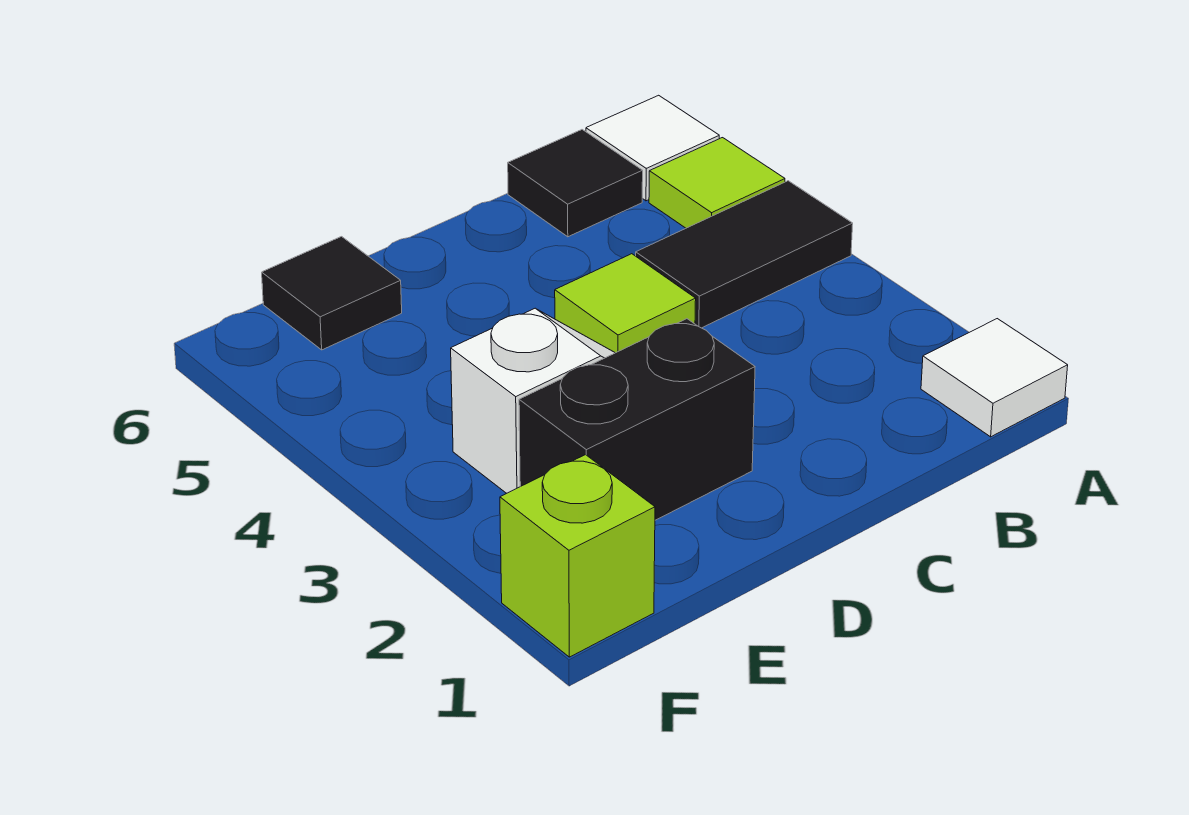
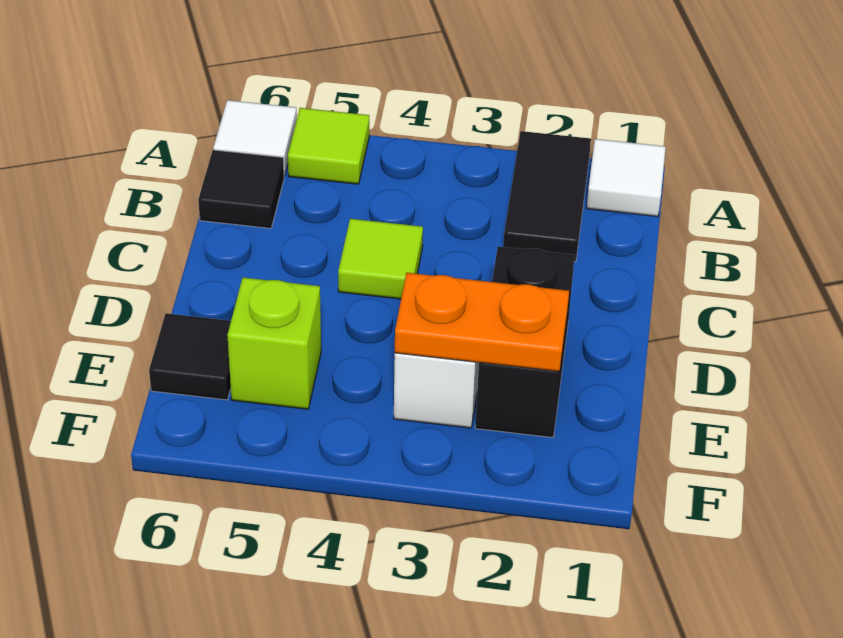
black 1x2 tile [636,181,853,328] -> black 1x2 tile moved to [503,131,591,262]
none -> orange 1x2 plate [395,273,569,372]
lime 1x1 brick [500,455,655,657] -> lime 1x1 brick moved to [227,278,321,409]

